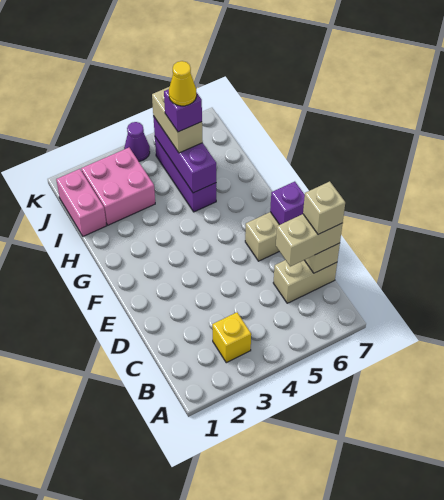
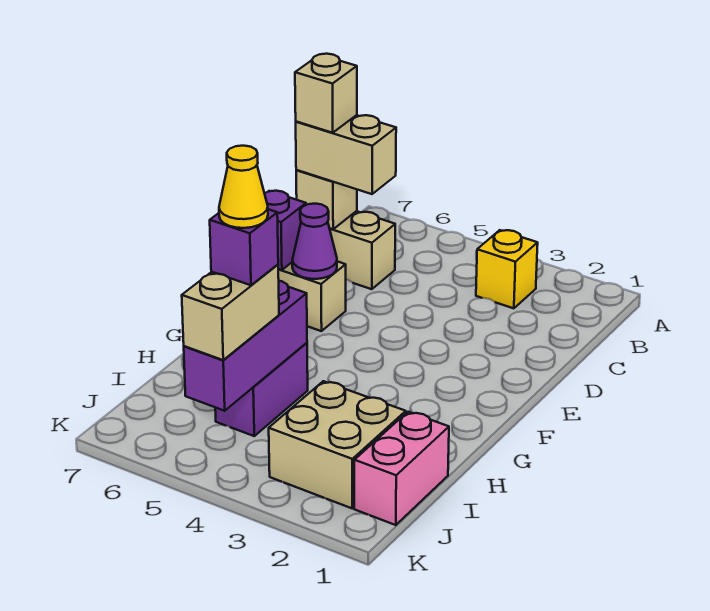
purple 1x3 brick [155,137,216,212] -> purple 1x2 brick [215,343,308,436]
pink 2x2 brick [81,148,155,225] -> tan 2x2 brick [269,381,406,508]
purple 1x1 cone [124,122,150,161] -> purple 1x1 cone moved to [292,204,337,279]

